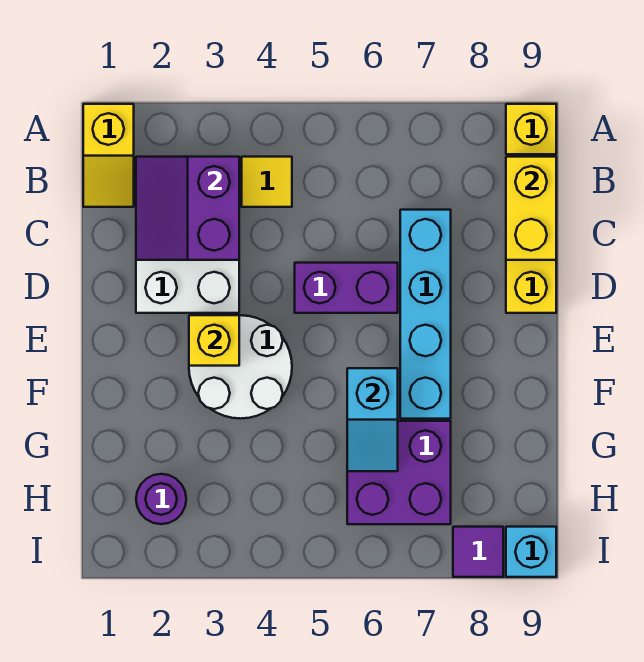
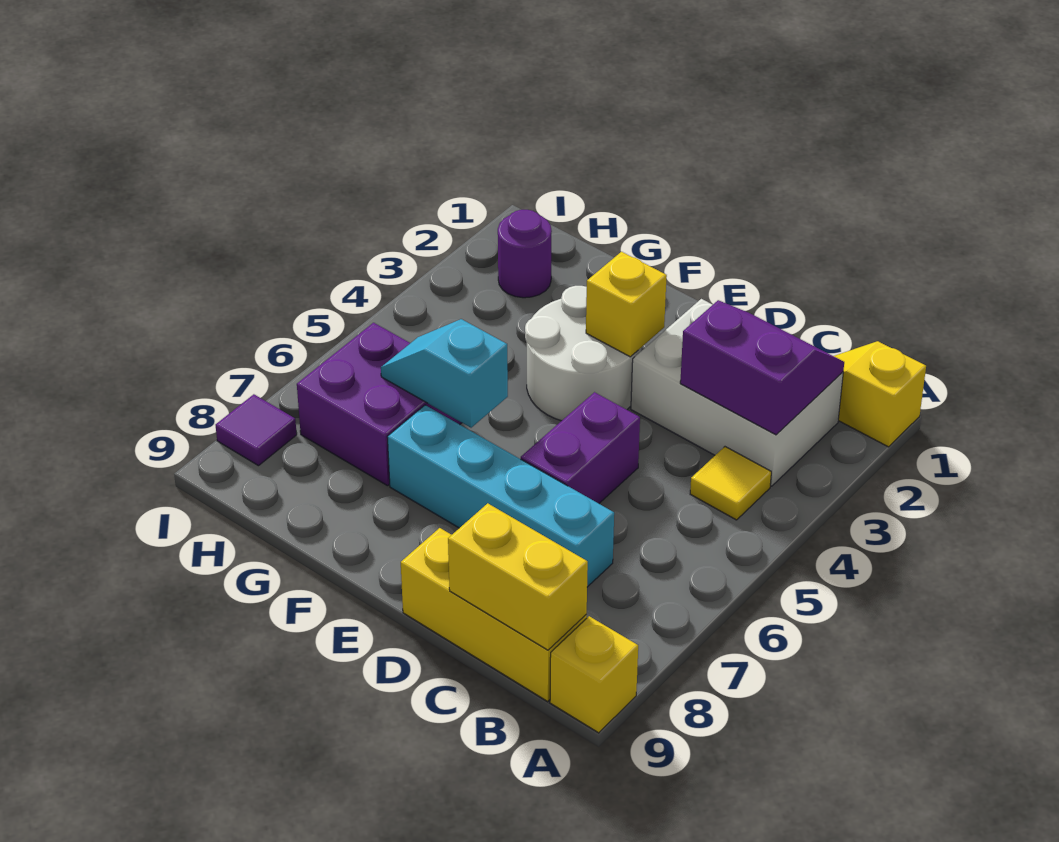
cyan 1x1 brick [506,527,556,577] -> none

